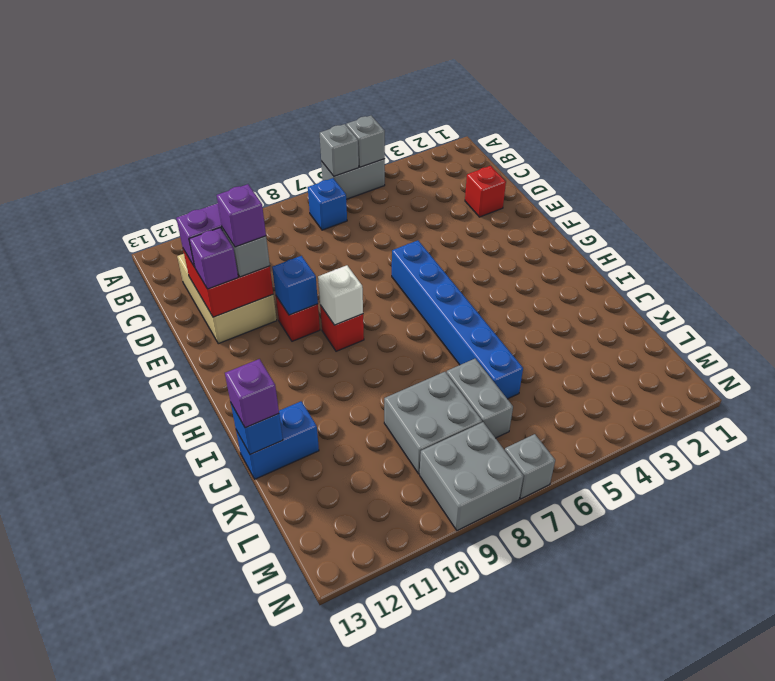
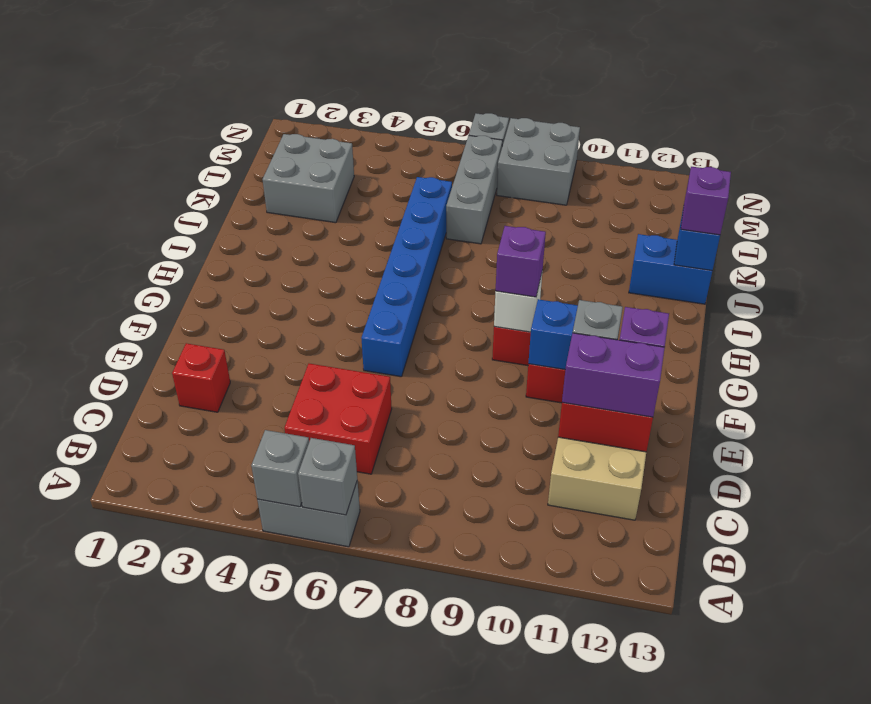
blue 1x1 brick [308,178,347,230] -> none
none -> red 2x2 brick [285,364,392,474]
purple 1x1 brick [217,184,266,247] -> purple 1x1 brick moved to [496,226,546,297]
grey 1x2 brick [446,359,513,438] -> grey 1x3 brick [446,135,503,244]
grey 2x2 brick [384,372,482,474] -> grey 2x2 brick moved to [263,134,354,223]

